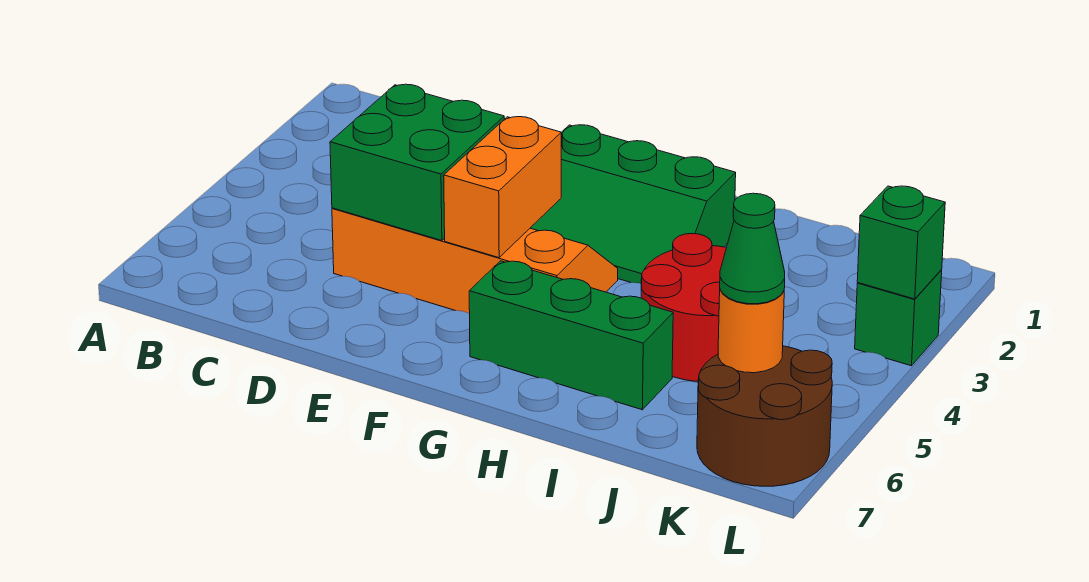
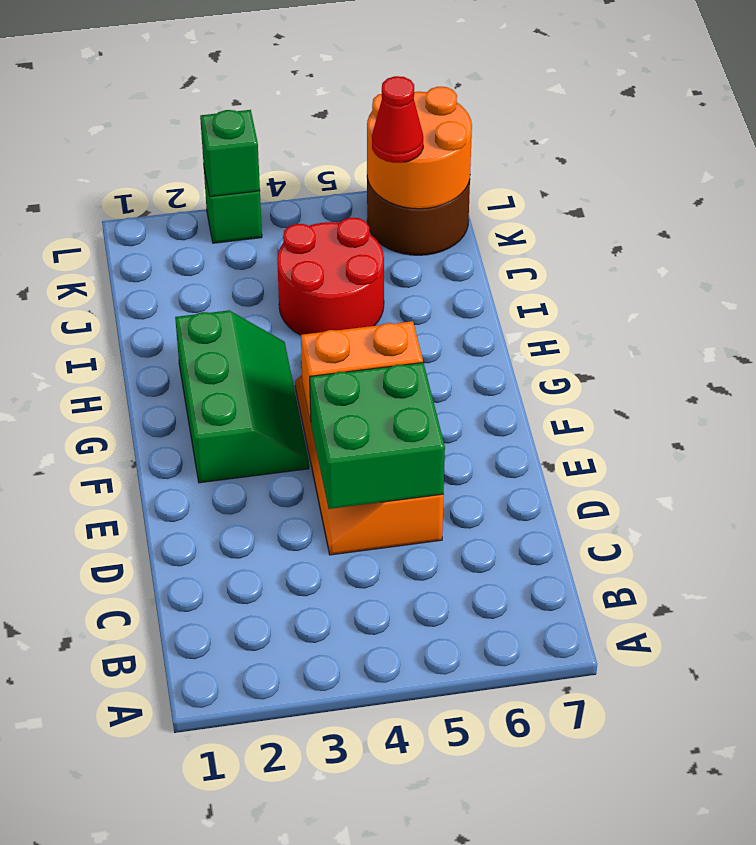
green 1x3 brick [469,261,673,410] -> none
orange 1x1 round brick [718,290,784,373] -> orange 2x2 round brick [367,87,472,209]
green 1x1 cone [720,193,785,304] -> red 1x1 cone [372,76,423,163]

